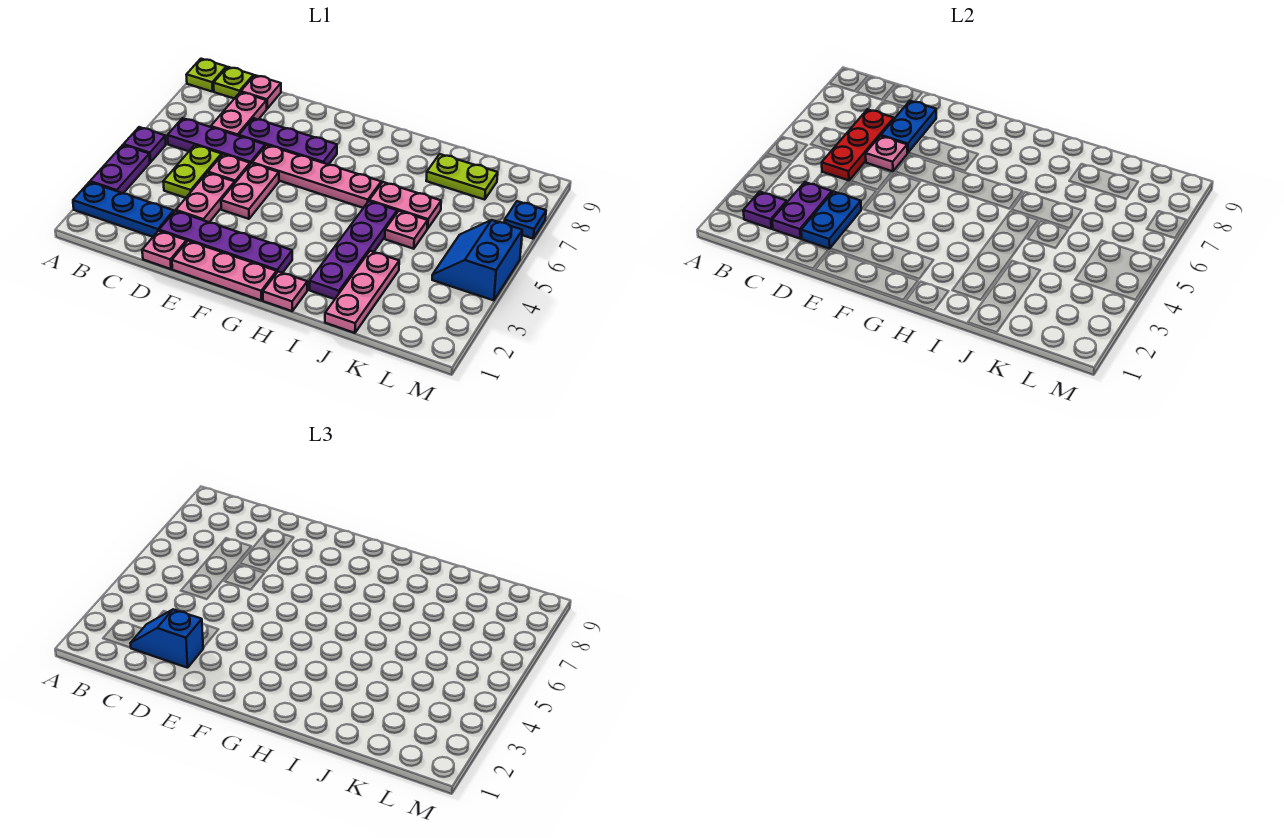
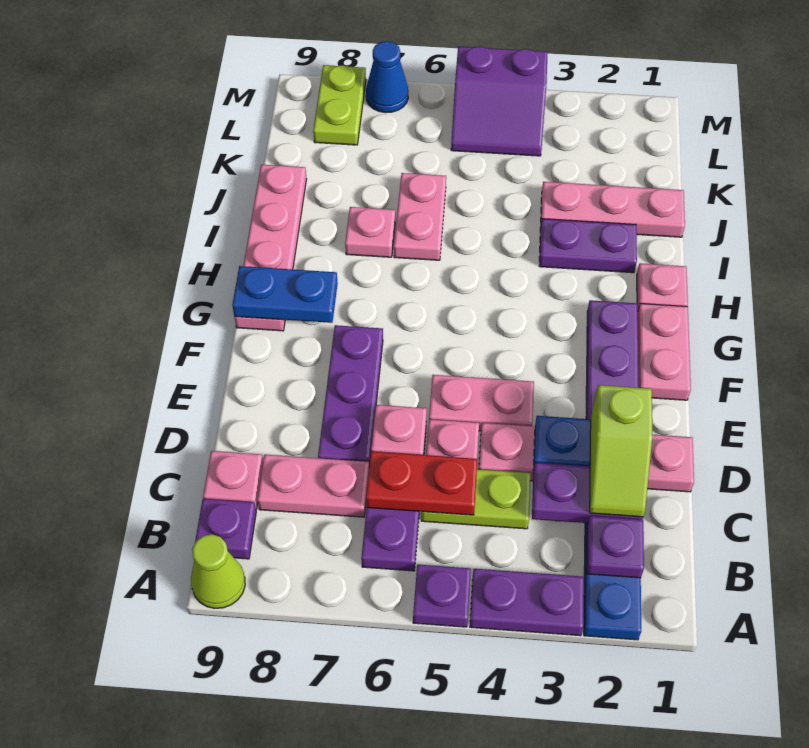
lime 1x1 plate [186,59,226,92] -> lime 1x1 cone [191,534,245,608]
lime 1x1 plate [214,67,253,99] -> purple 1x1 plate [195,499,256,559]
blue 1x2 slope [130,609,203,668] -> lime 1x2 slope [590,385,652,517]
red 1x3 plate [822,109,894,181] -> red 1x2 plate [366,451,477,515]
blue 1x2 plate [881,101,936,153] -> blue 1x2 plate moved to [232,266,338,323]
pink 1x3 plate [172,241,277,301] -> pink 1x2 plate [638,304,691,400]
pink 1x4 plate [252,145,381,208] -> pink 1x4 plate moved to [235,165,306,331]
purple 1x4 plate [310,201,397,299] -> purple 1x2 plate [539,219,637,273]
pink 1x1 plate [385,211,428,249] -> pink 1x1 plate moved to [345,207,395,257]
lime 1x2 plate [426,154,498,200] -> lime 1x2 plate moved to [313,65,366,145]
blue 2x2 slope [432,220,522,300] -> purple 2x2 slope [451,47,548,156]
blue 1x1 plate [504,201,546,239] -> blue 1x1 cone [366,41,408,113]

